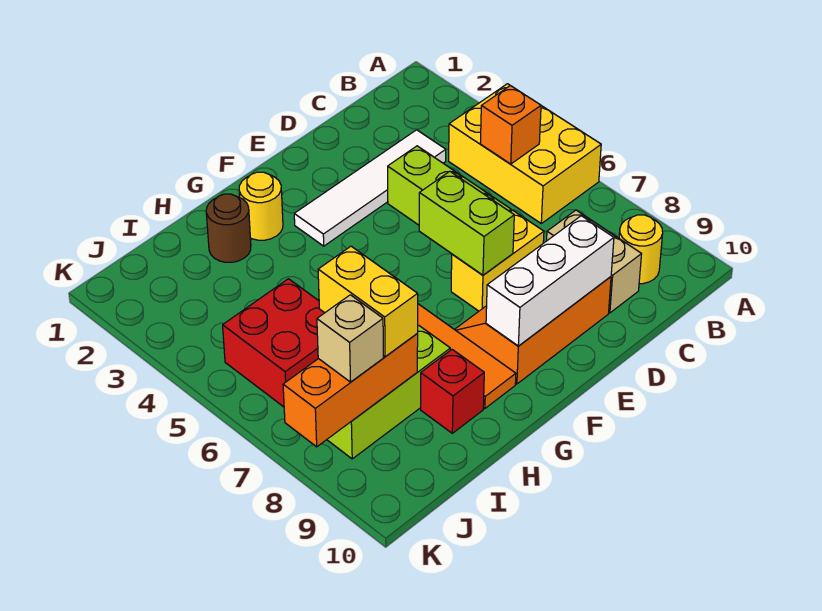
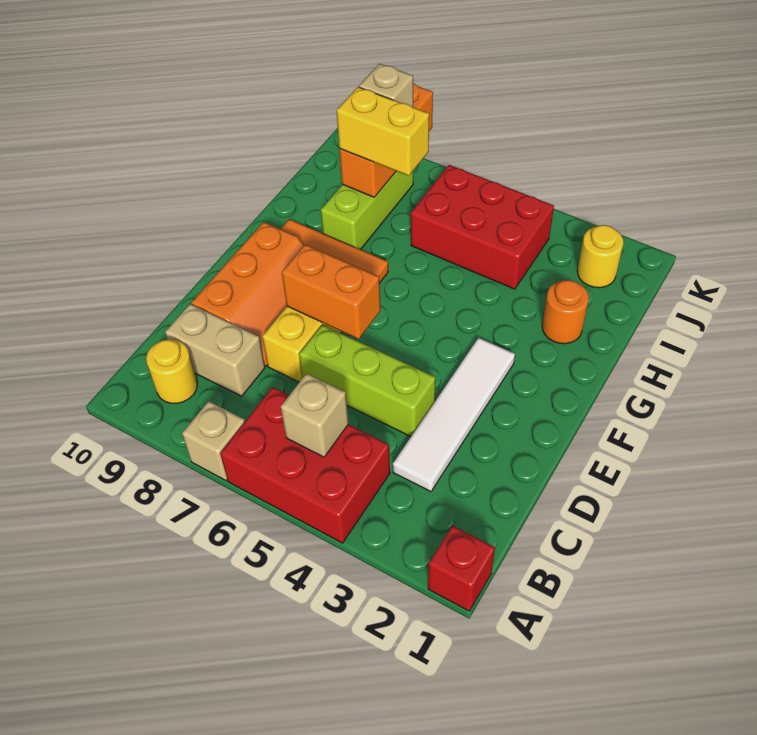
yellow 2x3 brick [449,84,601,223] -> red 2x3 brick [220,387,390,543]
none -> tan 1x1 brick [182,401,245,480]
orange 1x1 brick [480,86,541,164] -> tan 1x1 brick [281,373,348,457]
white 1x3 brick [486,216,614,346] -> none
lime 1x2 brick [419,171,514,275] -> orange 1x2 brick [282,244,380,339]
yellow 1x1 round brick [239,172,283,240] -> yellow 1x1 round brick moved to [577,225,623,288]
brown 1x1 round brick [206,194,251,262] -> orange 1x1 round brick [542,280,589,344]
red 1x1 brick [421,350,484,433] -> red 1x1 brick moved to [428,526,495,611]
red 2x2 brick [223,279,324,407] -> red 2x3 brick [411,165,554,289]

